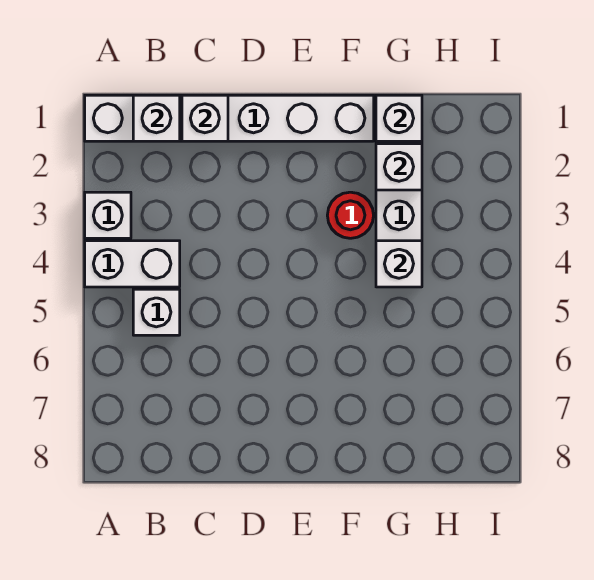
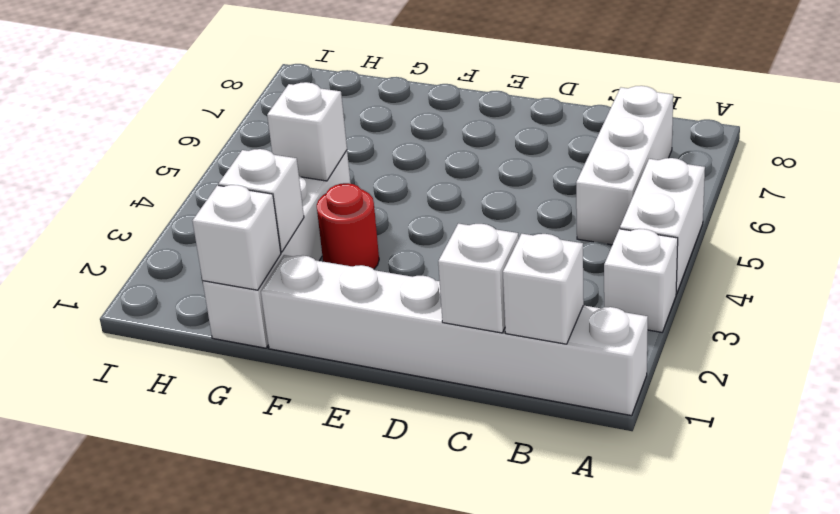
white 1x2 brick [85,241,180,287] -> white 1x2 brick turned to [620,158,705,294]
white 1x1 brick [133,289,180,335] -> white 1x3 brick [576,86,673,245]

